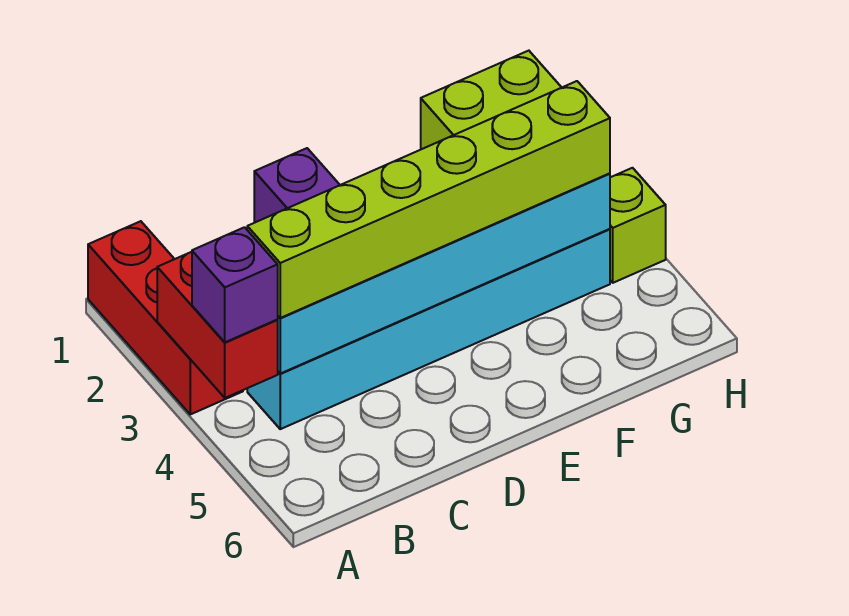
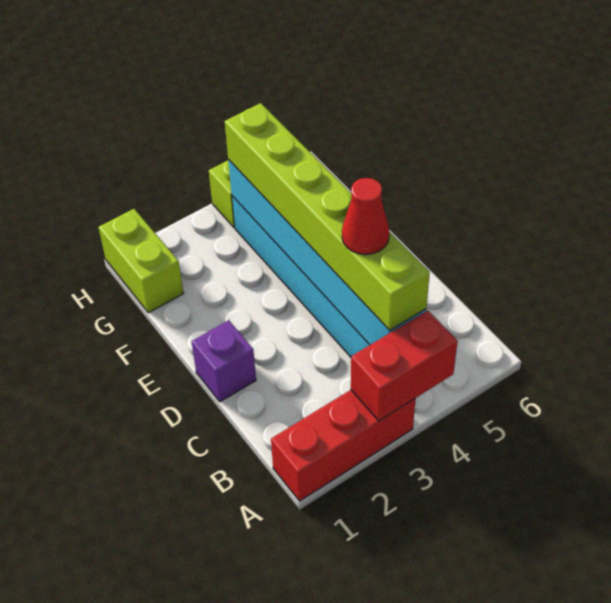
purple 1x1 brick [192,227,278,342] -> none
none -> red 1x1 cone [342,178,389,255]

